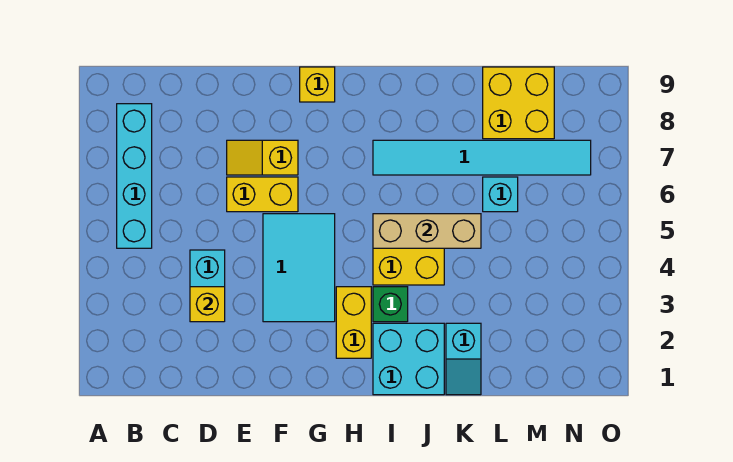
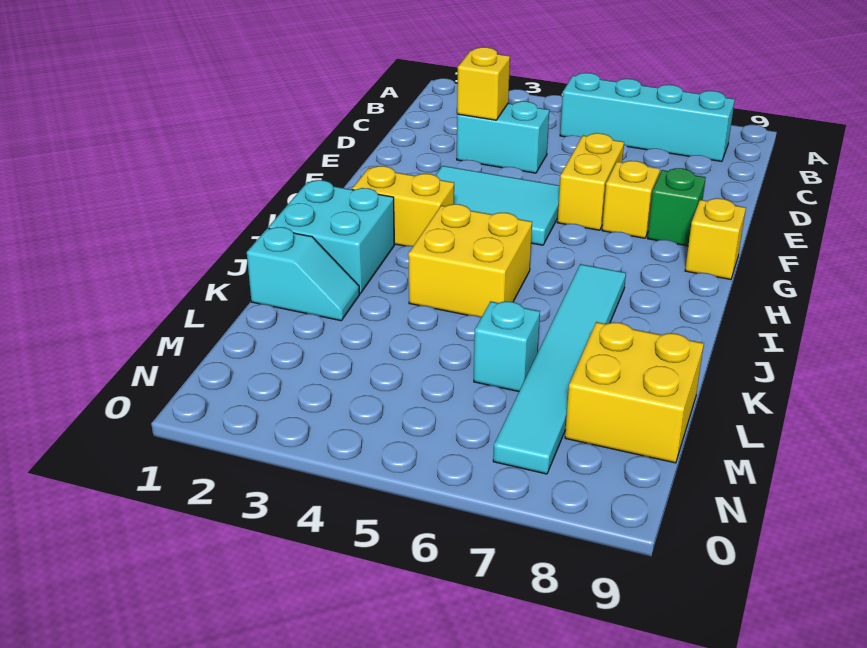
green 1x1 brick [373,287,408,322] -> green 1x1 brick moved to [648,168,706,246]
tan 1x3 brick [373,214,481,248] -> none
cyan 1x2 slope [446,323,481,395] -> cyan 1x2 slope turned to [247,227,360,321]

